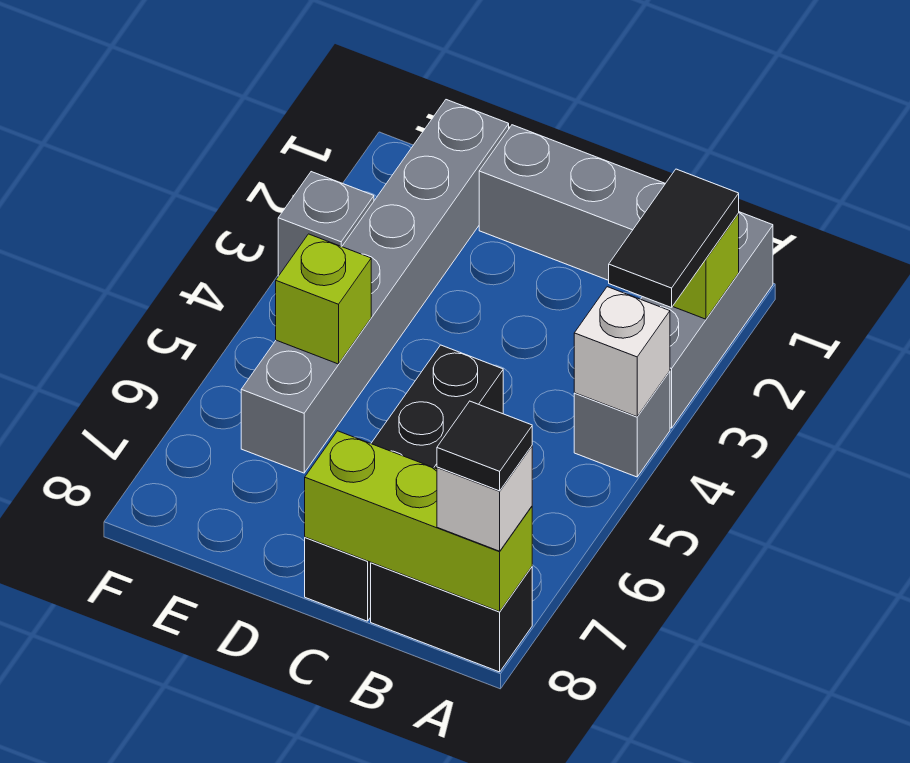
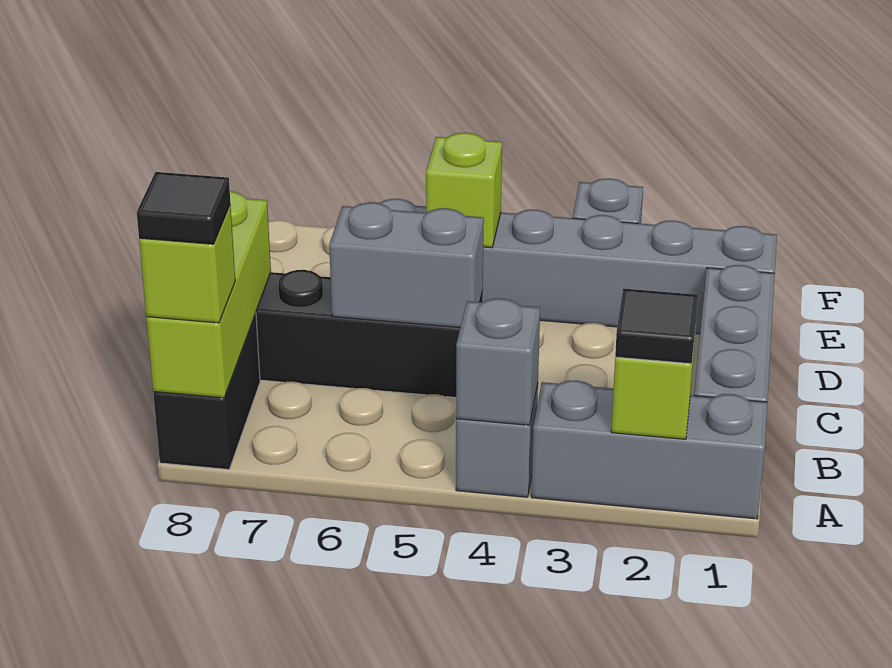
black 1x2 tile [609,169,739,308] -> black 1x1 tile [615,289,698,364]
white 1x1 brick [574,287,670,417] -> grey 1x1 brick [456,299,540,425]
white 1x1 brick [437,446,532,551] -> lime 1x1 brick [139,205,235,323]
none -> grey 1x2 brick [329,203,484,328]

